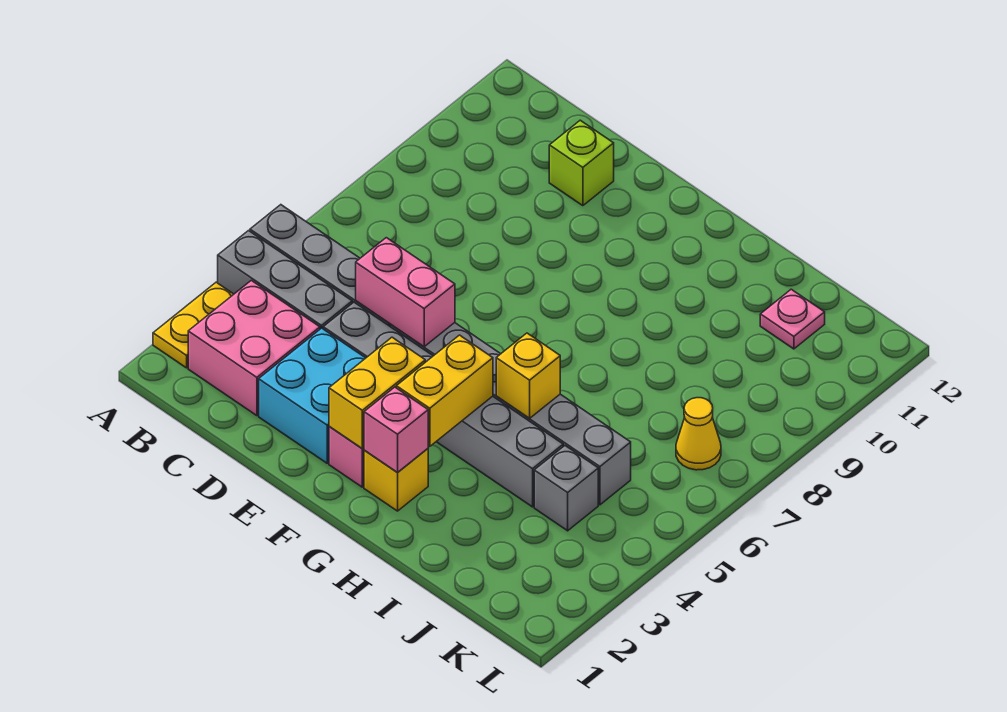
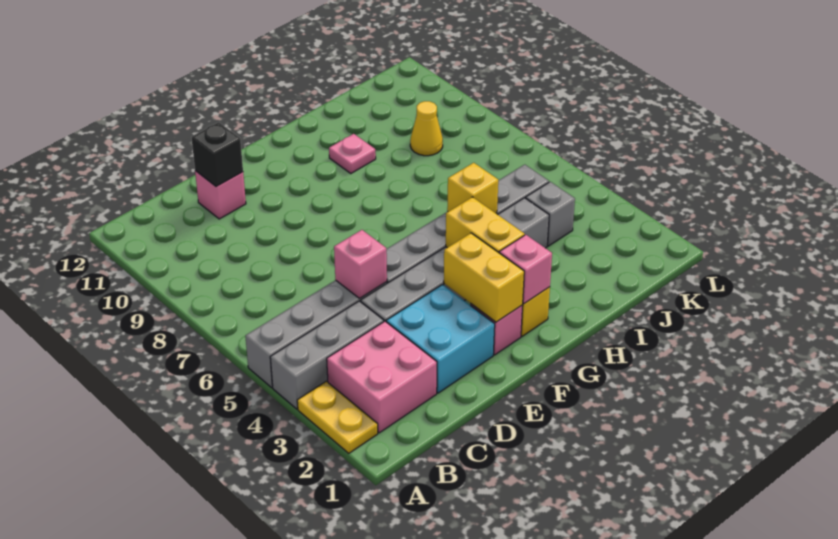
pink 1x2 brick [356,238,455,347] -> pink 1x1 brick [334,230,387,298]
lime 1x1 brick [549,120,614,206] -> pink 1x1 brick [195,171,246,219]
none -> black 1x1 brick [191,122,243,187]
pink 1x1 plate [760,289,825,349] -> pink 1x1 plate moved to [329,134,376,173]
yellow 1x1 cone [676,398,721,470] -> yellow 1x1 cone moved to [410,101,443,156]

